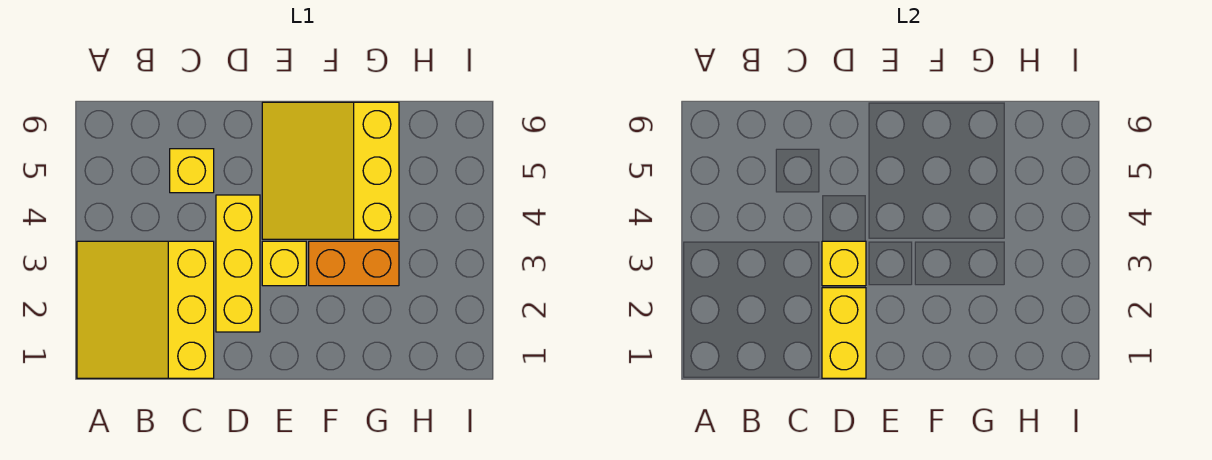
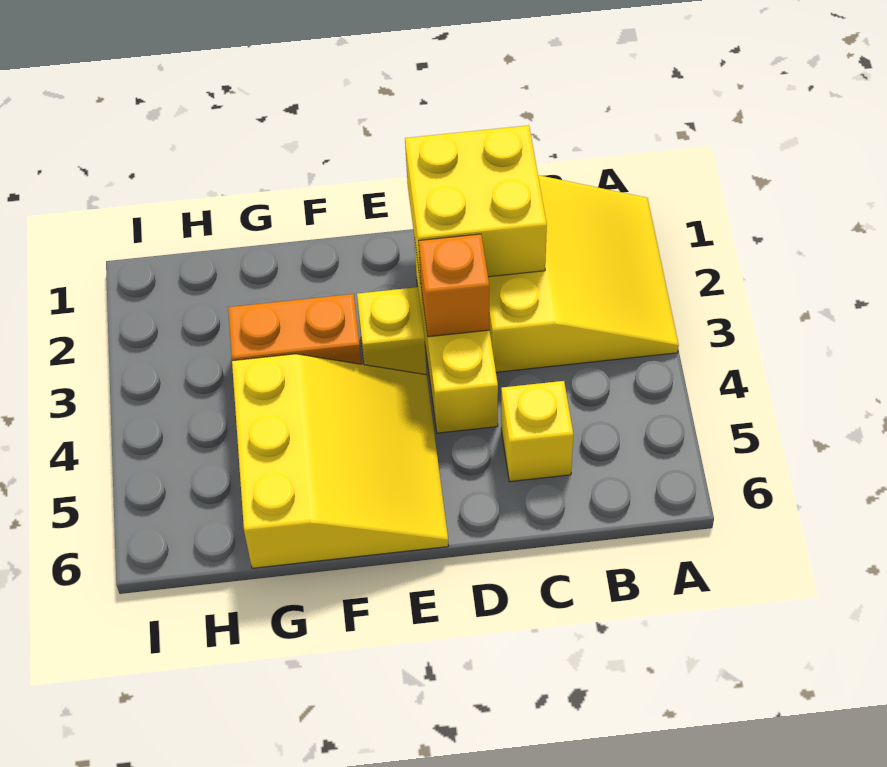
yellow 1x2 brick [822,288,866,378] -> yellow 2x2 brick [405,125,547,282]
yellow 1x1 brick [822,241,866,286] -> orange 1x1 brick [419,234,490,337]

